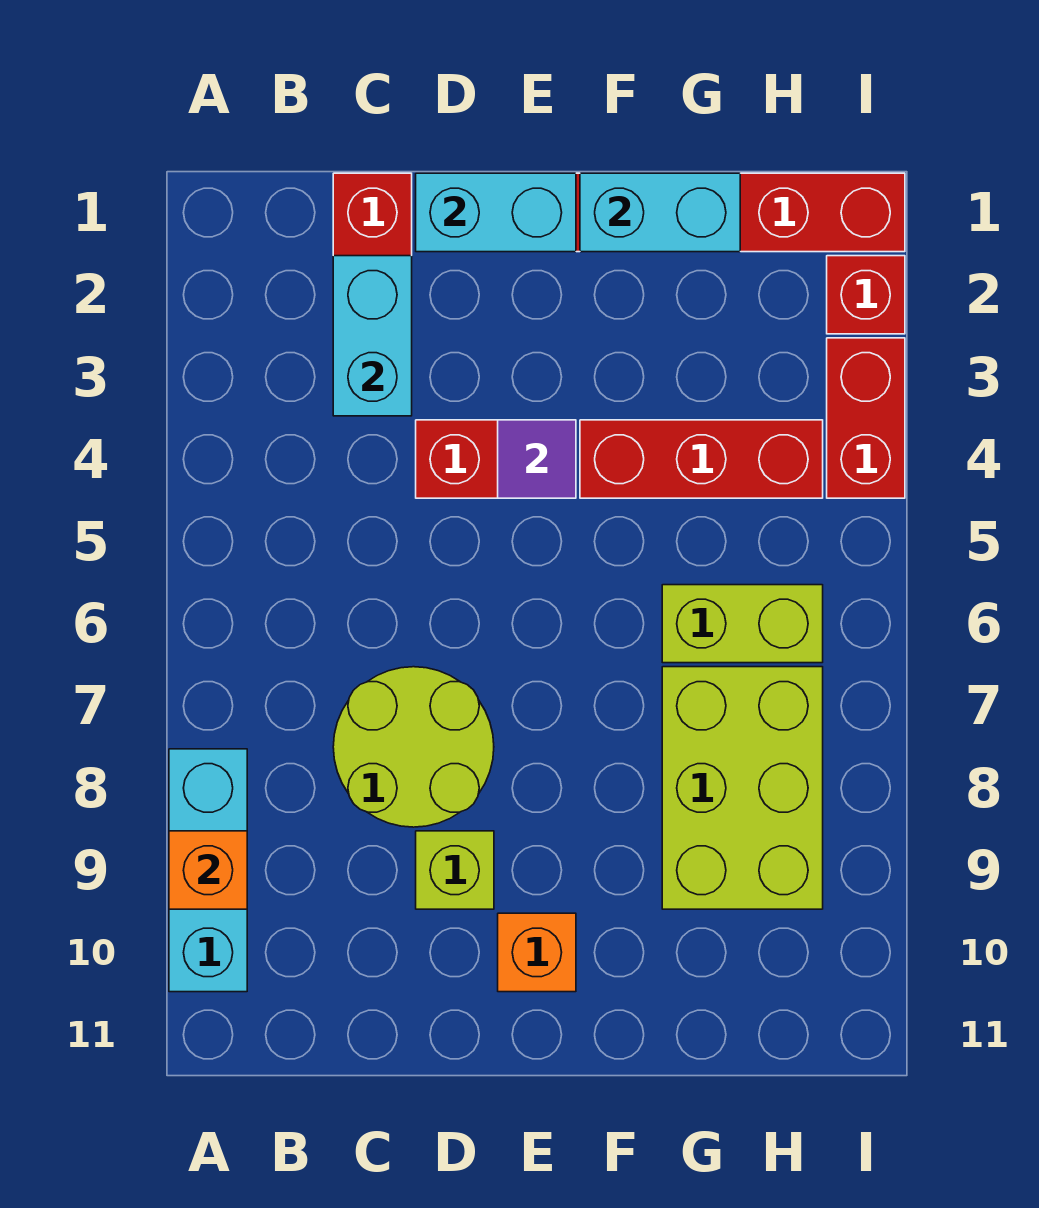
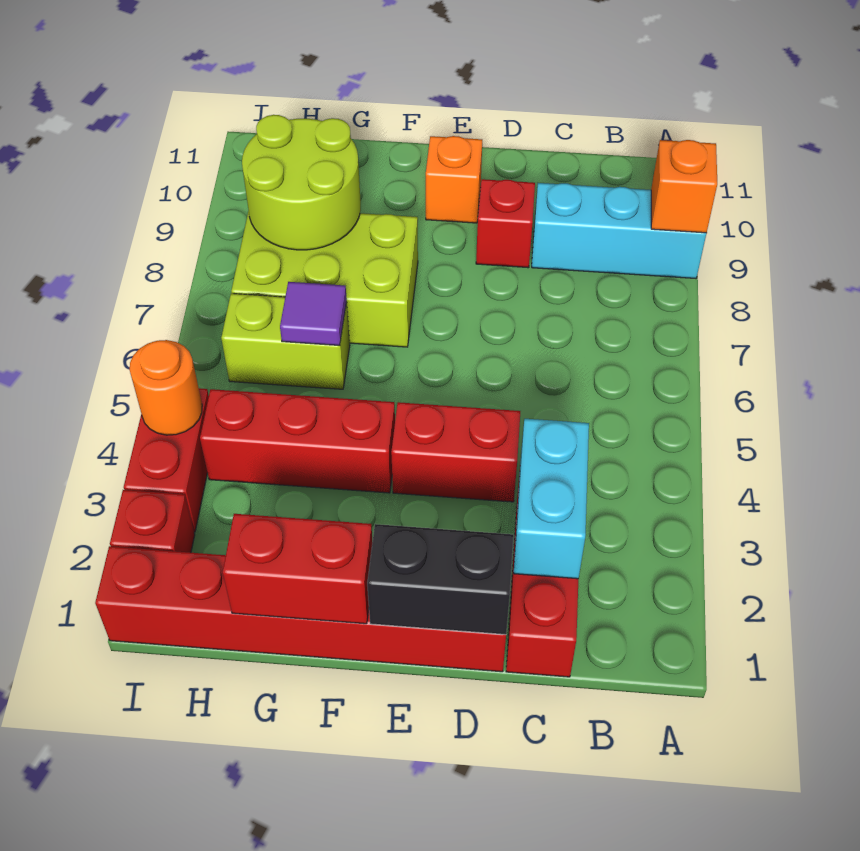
cyan 1x3 brick [169,749,247,992] -> cyan 1x3 brick turned to [532,183,706,278]
lime 2x2 round brick [333,667,494,827] -> lime 2x2 round brick moved to [242,115,361,250]
cyan 1x2 brick [416,173,576,252] -> black 1x2 brick [367,524,514,635]
lime 1x1 brick [416,831,494,909] -> red 1x1 brick [476,179,535,268]
purple 1x1 tile [498,420,576,498] -> purple 1x1 tile moved to [280,282,347,346]
cyan 1x2 brick [580,173,740,252] -> red 1x2 brick [223,514,372,624]
lime 2x3 brick [662,667,823,909] -> lime 2x3 brick turned to [231,211,418,347]
none -> orange 1x1 round brick [130,340,202,435]

